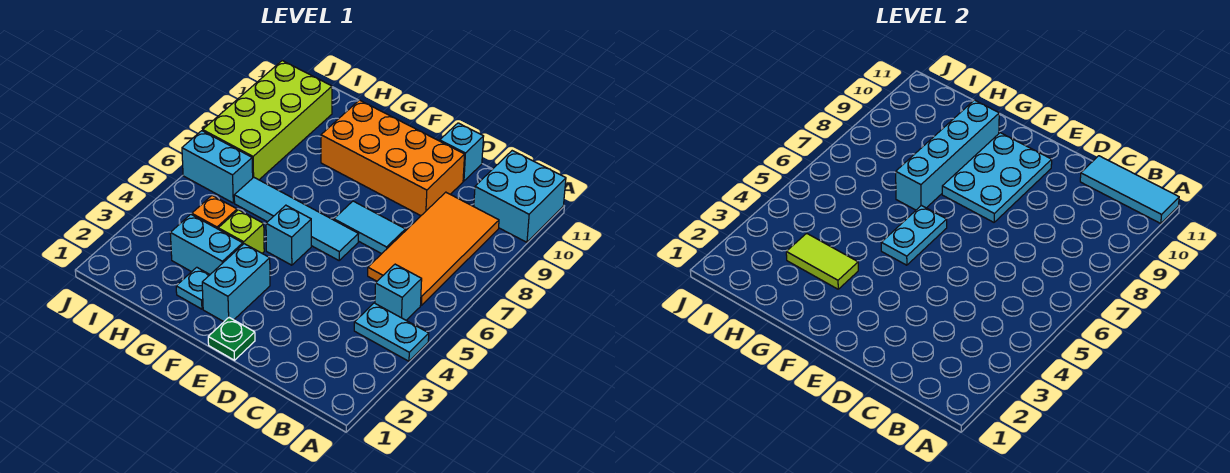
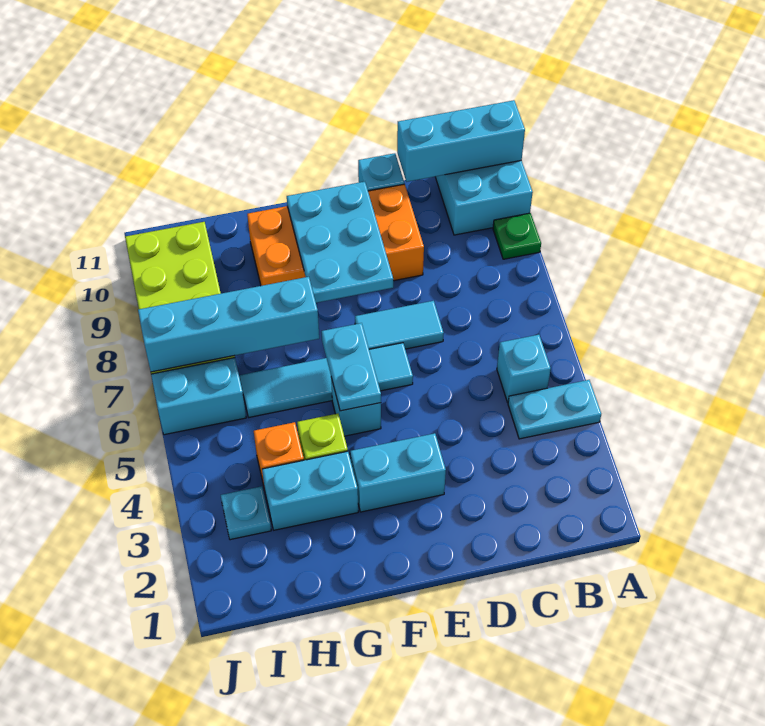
cyan 1x3 tile [1080,156,1179,223] -> cyan 1x3 brick [397,100,525,182]
orange 2x4 tile [368,192,499,305] -> none
green 1x1 plate [208,318,255,360] -> green 1x1 plate moved to [493,213,541,259]
cyan 1x2 brick [202,244,270,322] -> cyan 1x2 brick turned to [350,433,446,512]
cyan 1x1 plate [176,267,210,309] -> cyan 1x1 plate moved to [221,486,271,540]
lime 1x2 tile [786,233,858,289] -> none
cyan 1x4 brick [896,100,999,210] -> cyan 1x4 brick turned to [138,277,319,372]

